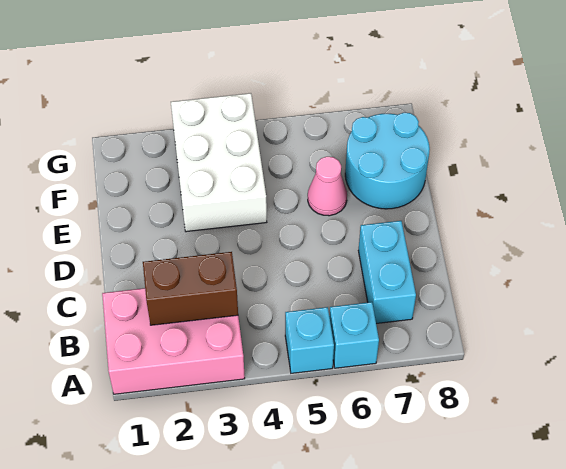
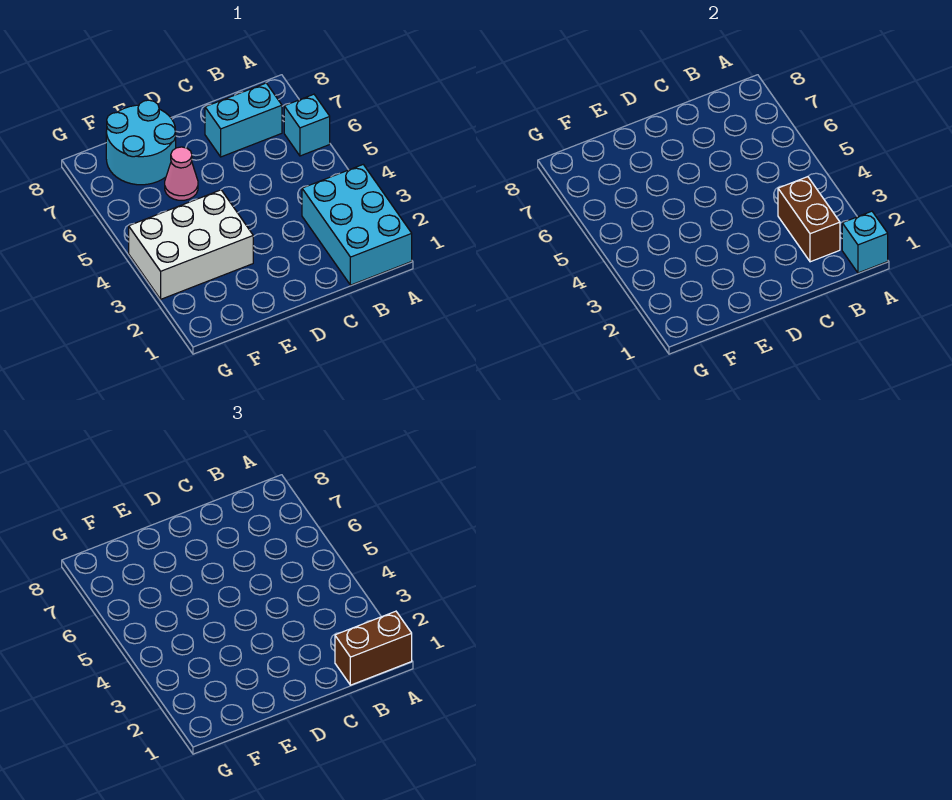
pink 2x3 brick [102,288,245,394] -> cyan 2x3 brick [302,165,412,285]
none -> brown 1x2 brick [335,611,412,685]
cyan 1x1 brick [285,307,334,373] -> cyan 1x1 brick moved to [842,211,888,273]

